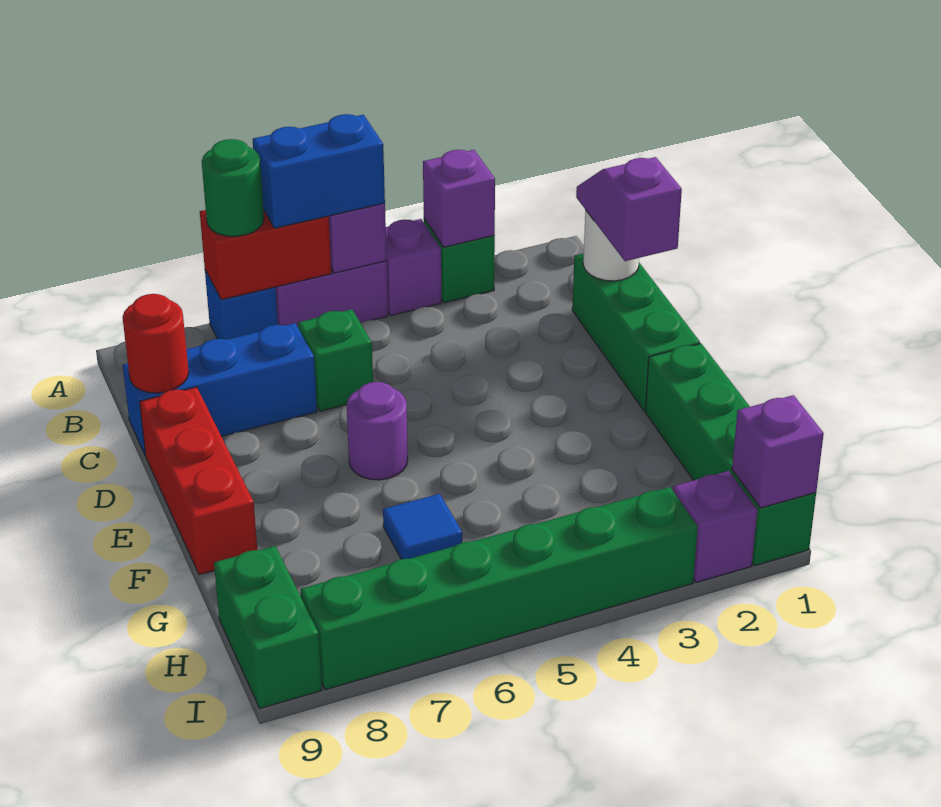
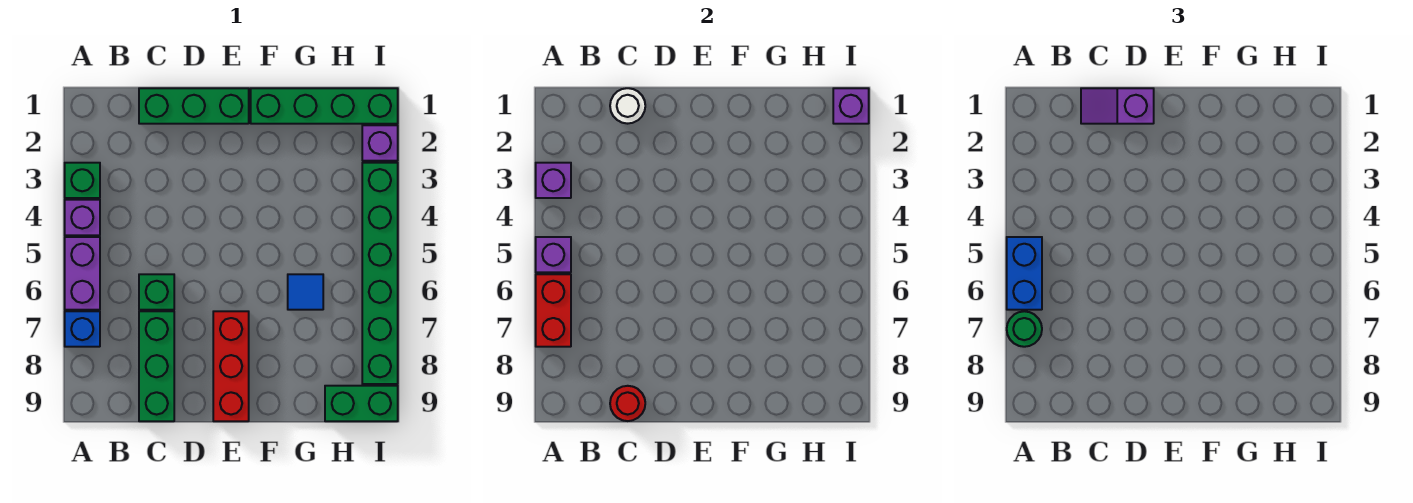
blue 1x3 brick [123,323,317,456] -> green 1x3 brick [139,311,174,421]
red 1x3 brick [140,387,257,575] -> red 1x3 brick turned to [213,311,249,421]
purple 1x1 round brick [347,382,408,480] -> none

